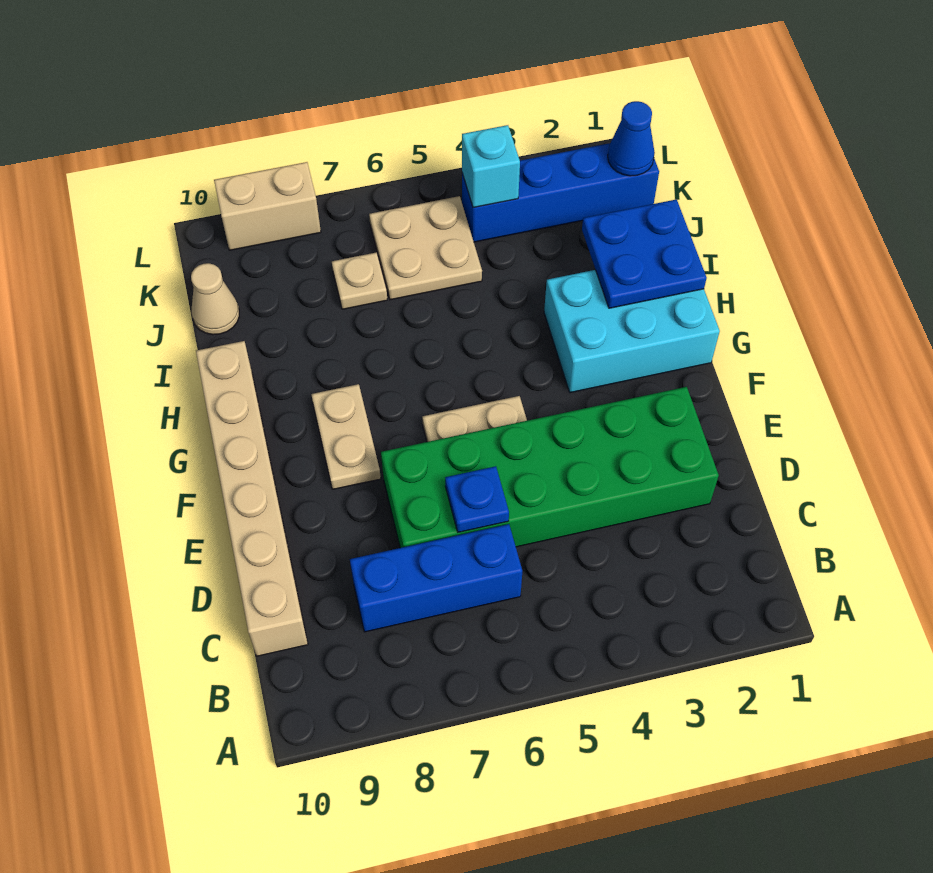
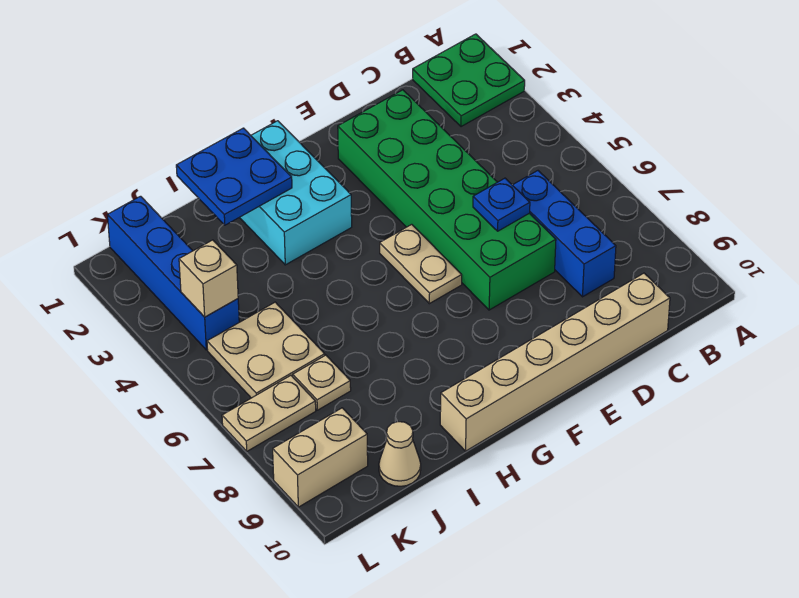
none -> green 2x2 plate [413,34,525,127]
tan 1x2 plate [311,384,381,489] -> tan 1x2 plate moved to [222,375,316,451]
blue 1x1 cone [608,101,655,176] -> none
cyan 1x1 brick [462,125,520,208] -> tan 1x1 brick [179,240,238,317]
tan 1x2 brick [214,162,321,250] -> tan 1x2 brick turned to [273,408,368,507]

